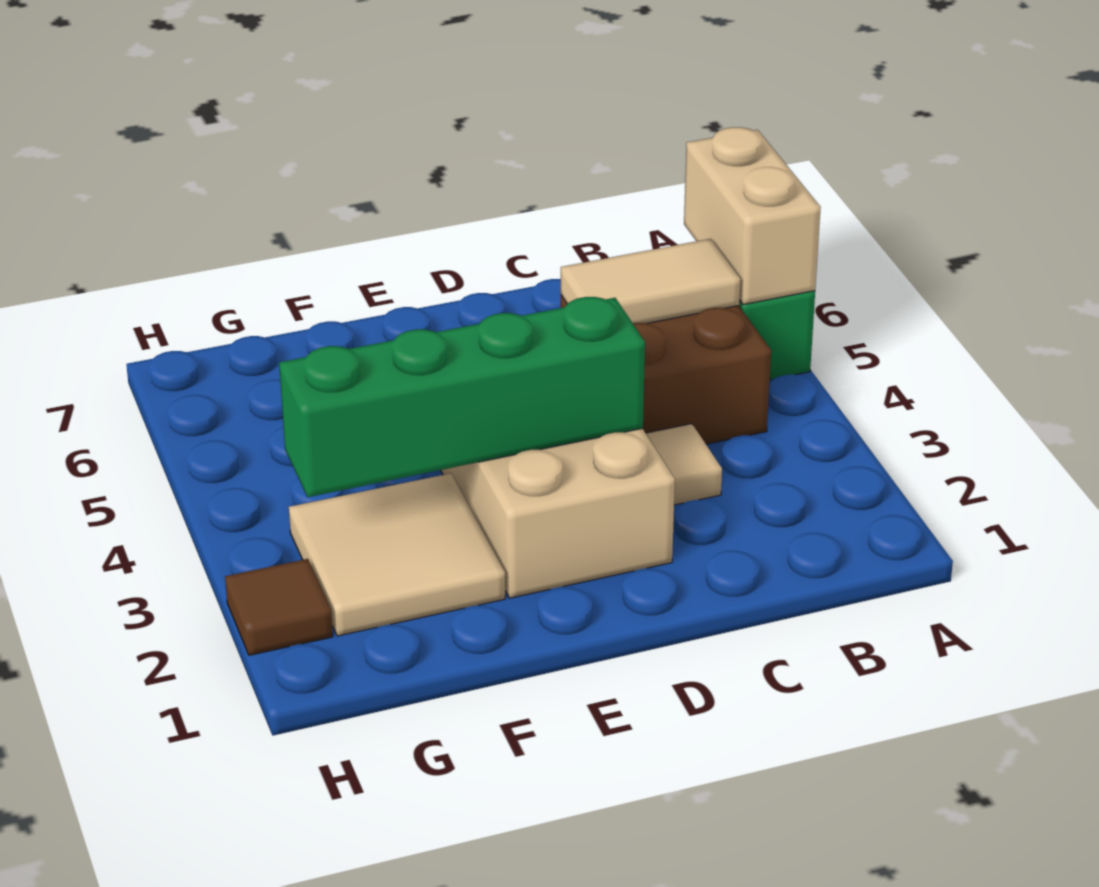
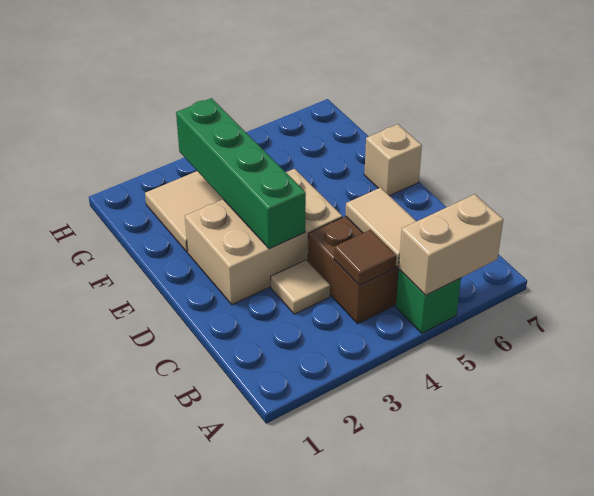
none -> tan 1x1 brick [364,124,422,196]
brown 1x1 tile [225,559,333,655] -> brown 1x1 tile moved to [334,230,396,285]

